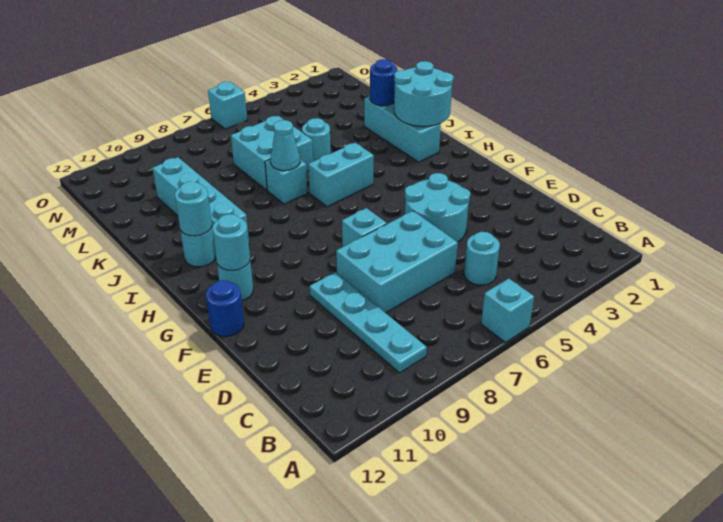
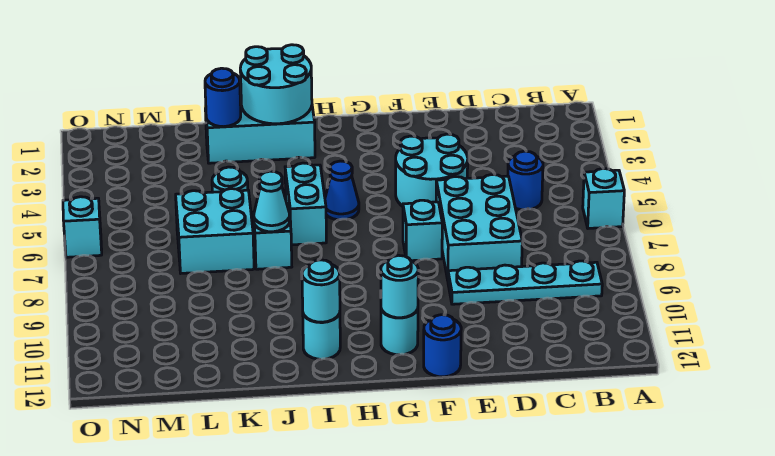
cyan 1x1 round brick [464,232,500,285] -> blue 1x1 round brick [508,151,543,210]
none -> blue 1x1 cone [325,161,359,220]
cyan 1x4 brick [152,157,249,242] -> none

